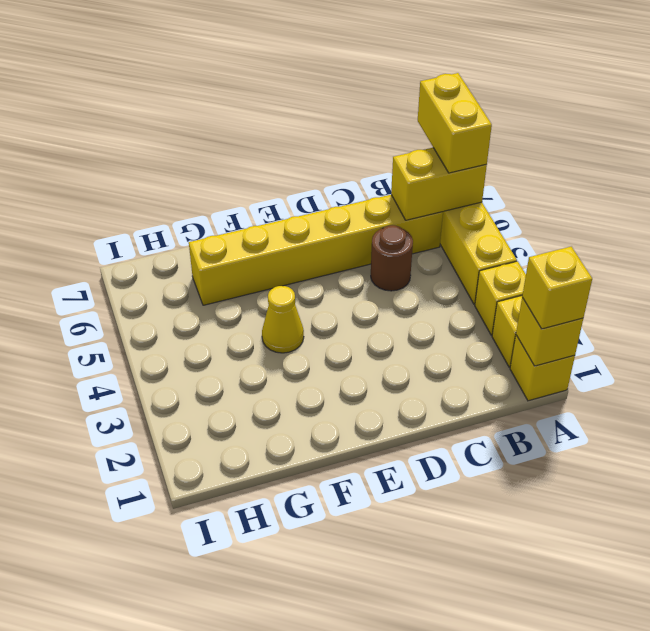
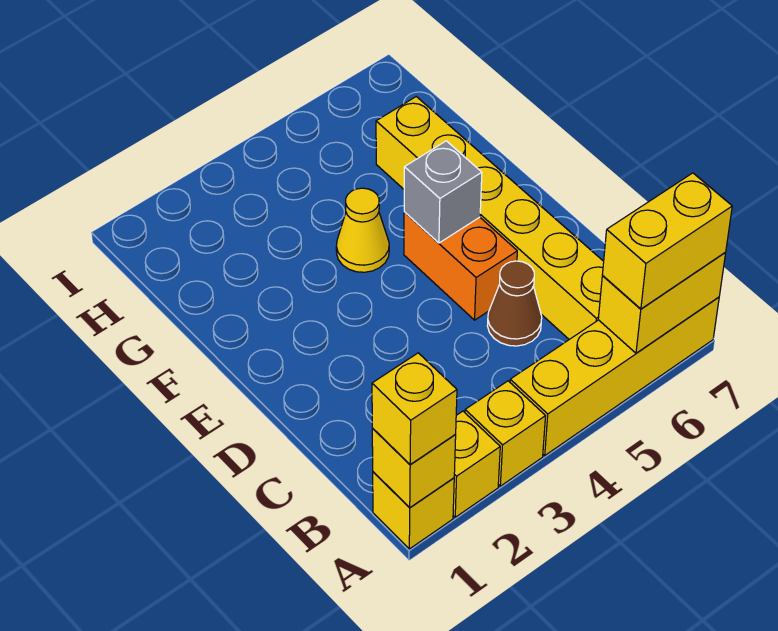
yellow 1x2 brick [391,148,487,220] -> yellow 1x2 brick turned to [598,253,726,353]
brown 1x1 round brick [371,225,413,291] -> brown 1x1 cone [487,261,542,346]
none -> orange 1x2 brick [404,212,517,320]
none -> grey 1x1 brick [404,141,482,243]

